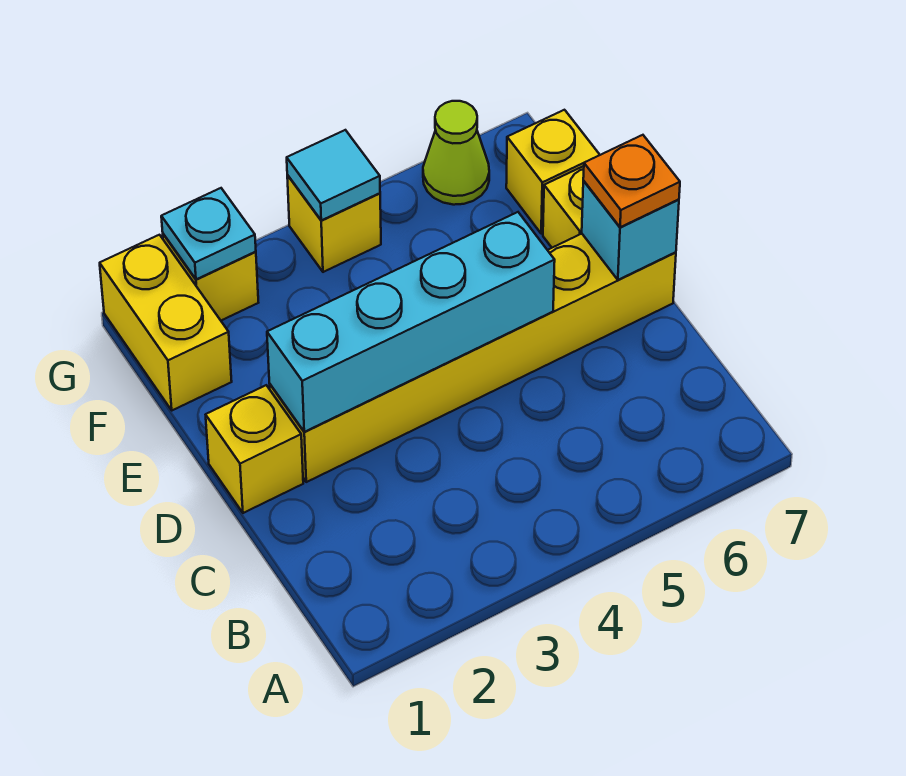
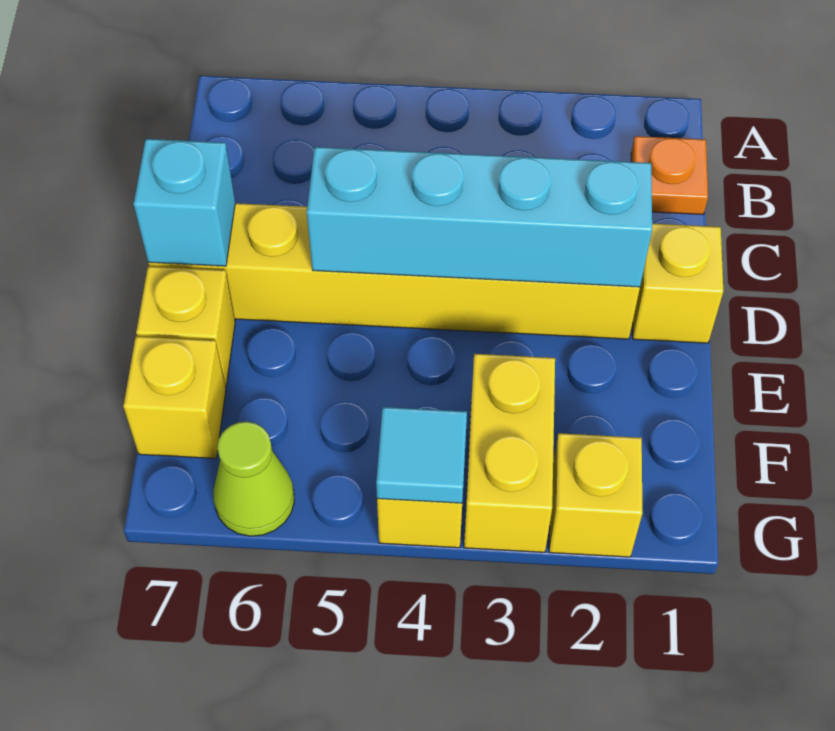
orange 1x1 plate [583,135,680,227] -> orange 1x1 plate moved to [631,136,708,215]
yellow 1x2 brick [100,235,232,410] -> yellow 1x2 brick moved to [464,354,555,552]
cyan 1x1 plate [161,188,256,279] -> none

